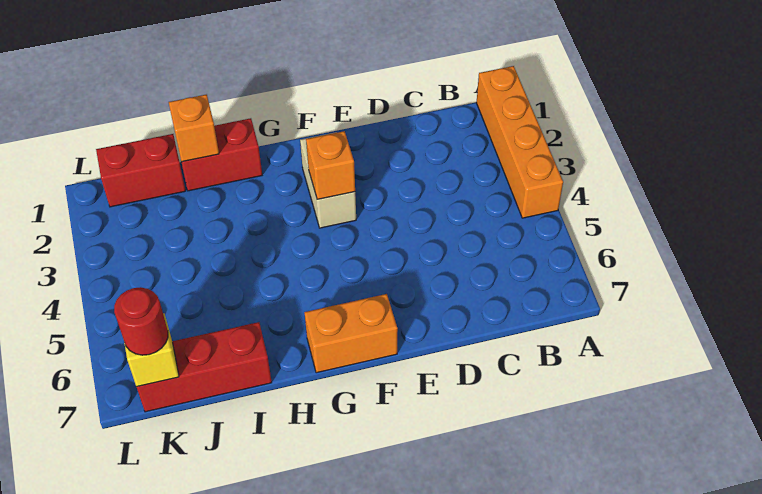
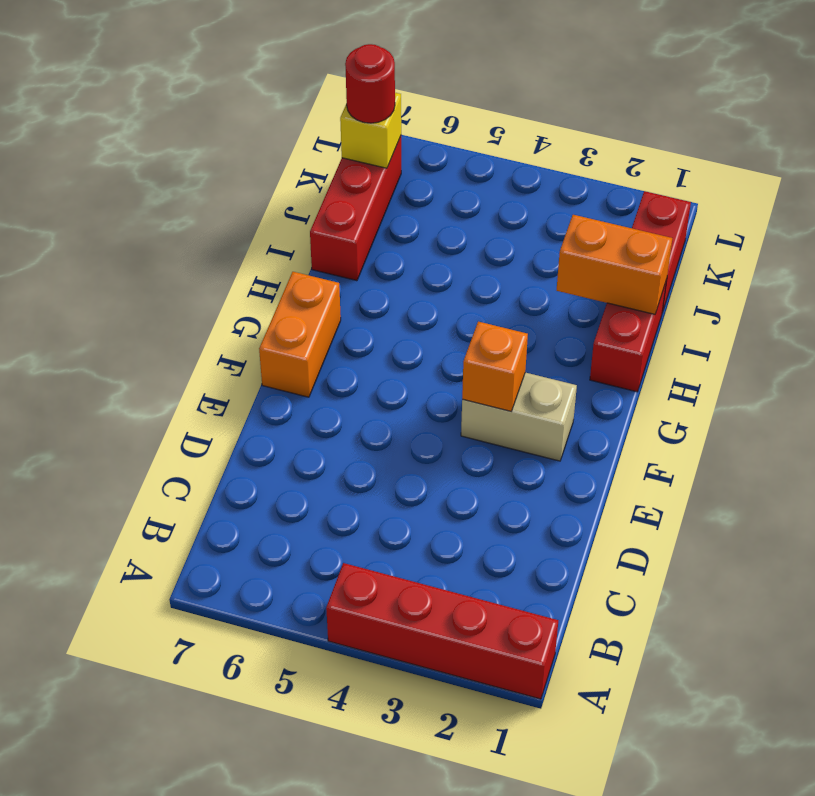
orange 1x4 brick [476,66,563,218] -> red 1x4 brick [326,563,558,699]
orange 1x1 brick [169,94,219,162] -> orange 1x2 brick [557,215,672,314]

